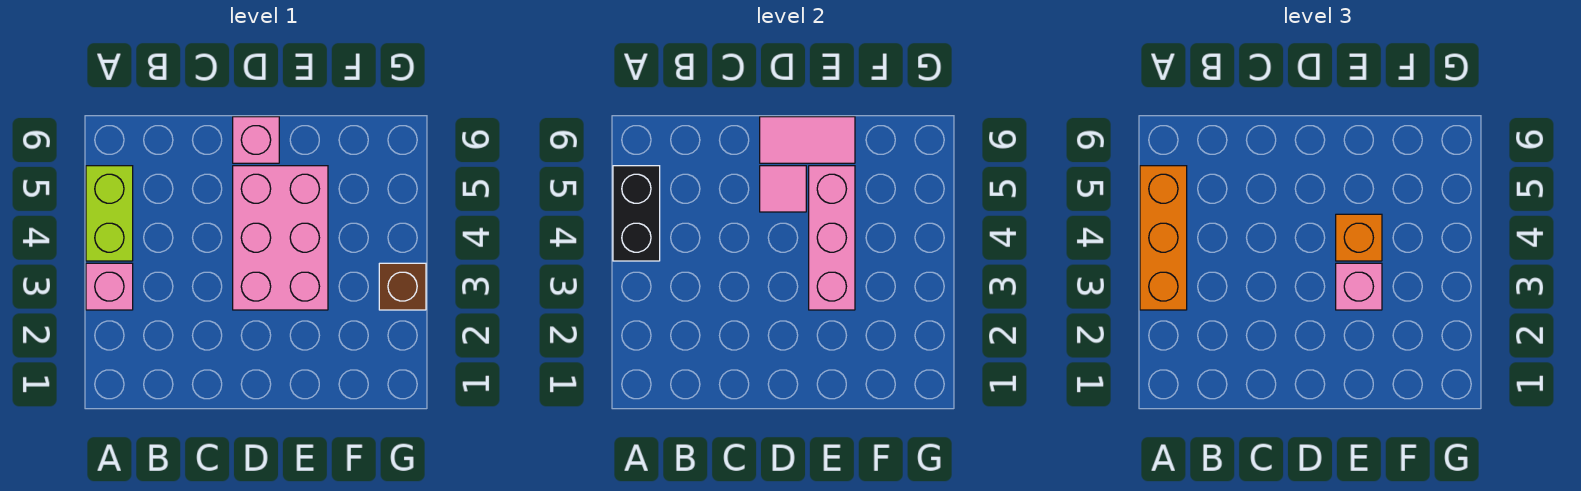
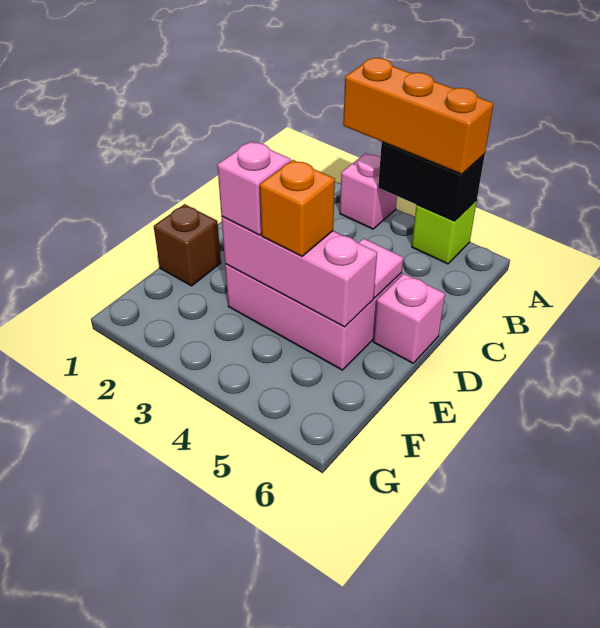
lime 1x2 brick [86,166,133,261] -> lime 1x1 brick [412,201,477,264]
pink 1x2 tile [760,117,855,163] -> none
brown 1x1 brick [379,263,426,310] -> brown 1x1 brick moved to [154,204,221,286]

